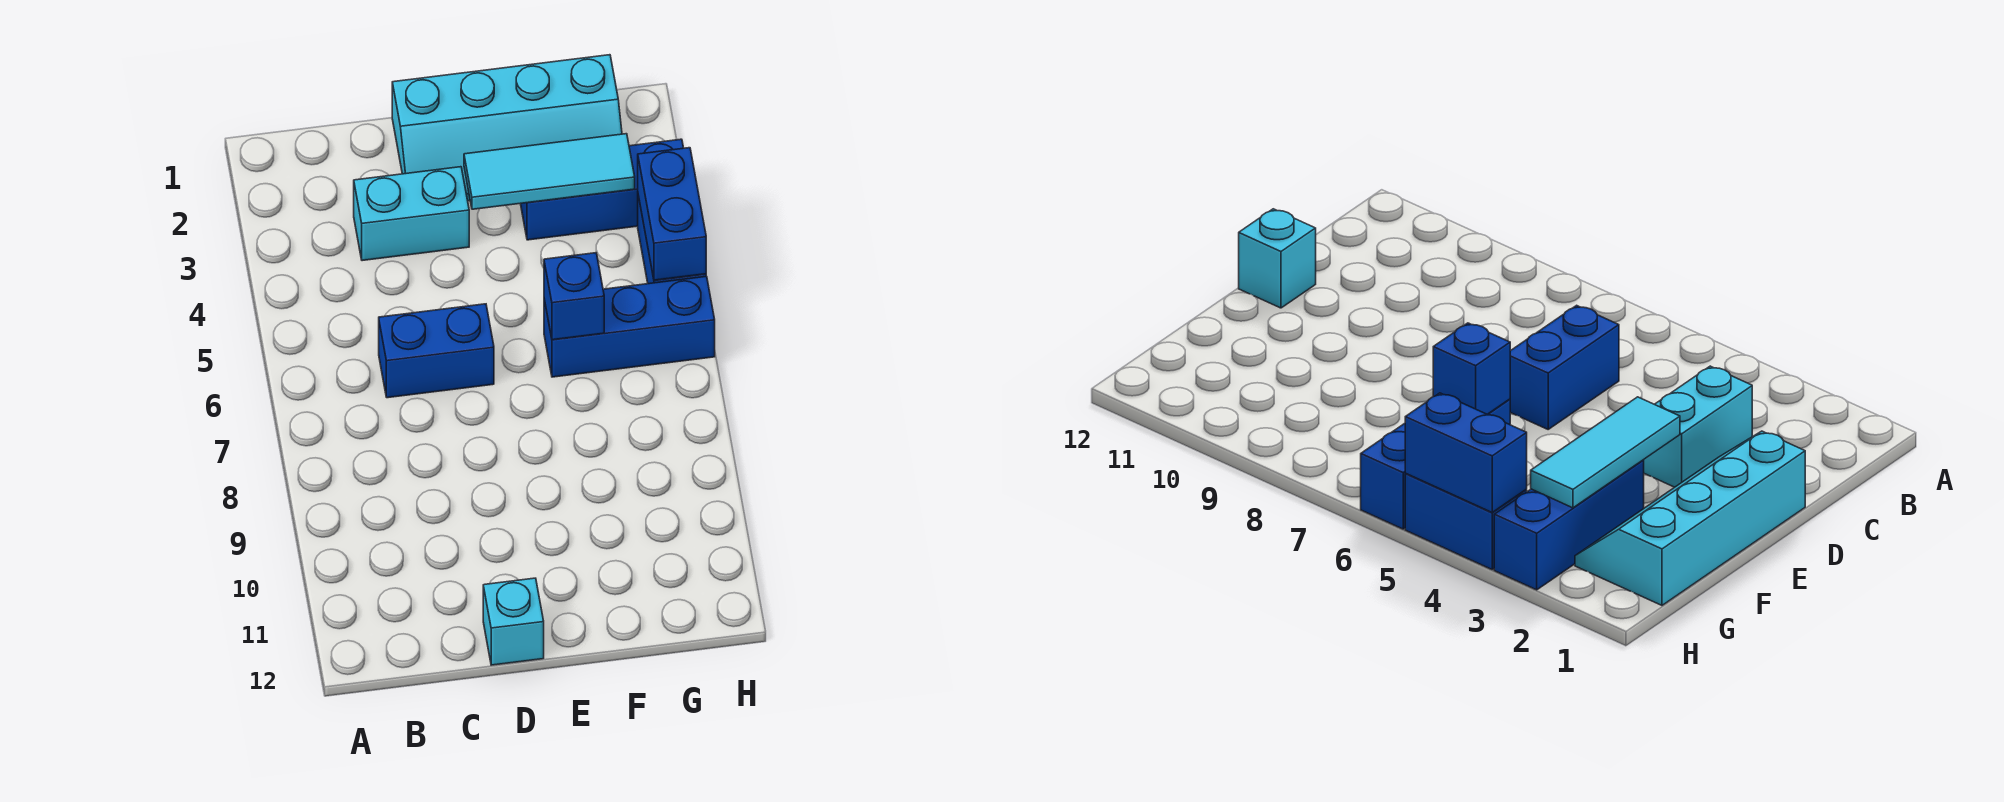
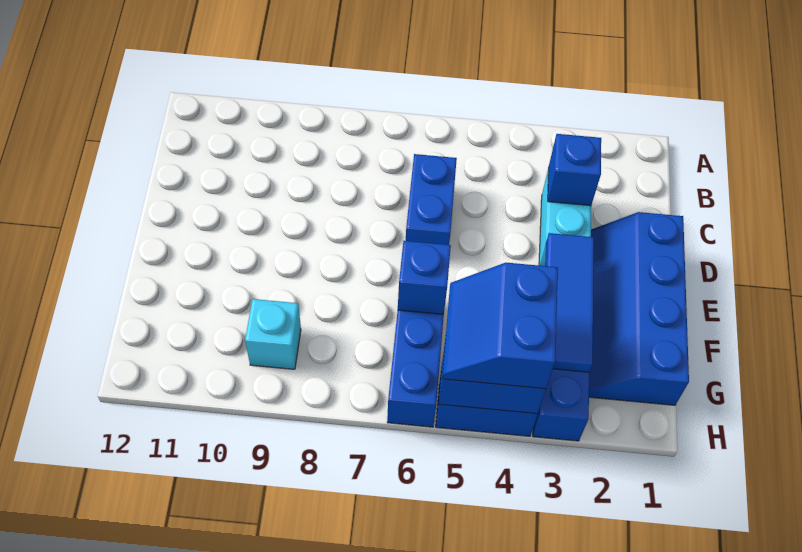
none -> blue 1x1 brick [548,134,601,206]
cyan 2x4 slope [392,55,622,201] -> blue 2x4 slope [589,212,689,405]
cyan 1x1 brick [483,578,544,665] -> cyan 1x1 brick moved to [245,299,301,369]
cyan 1x3 tile [464,134,635,209] -> blue 1x3 tile [545,233,594,372]
none -> blue 2x2 slope [442,263,558,389]

